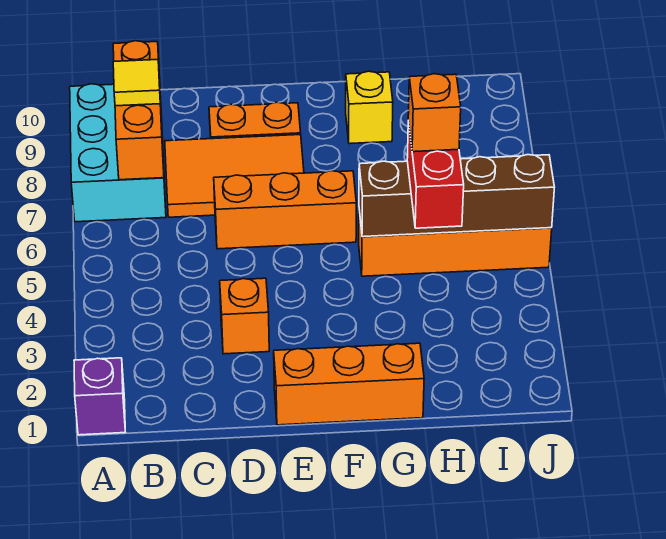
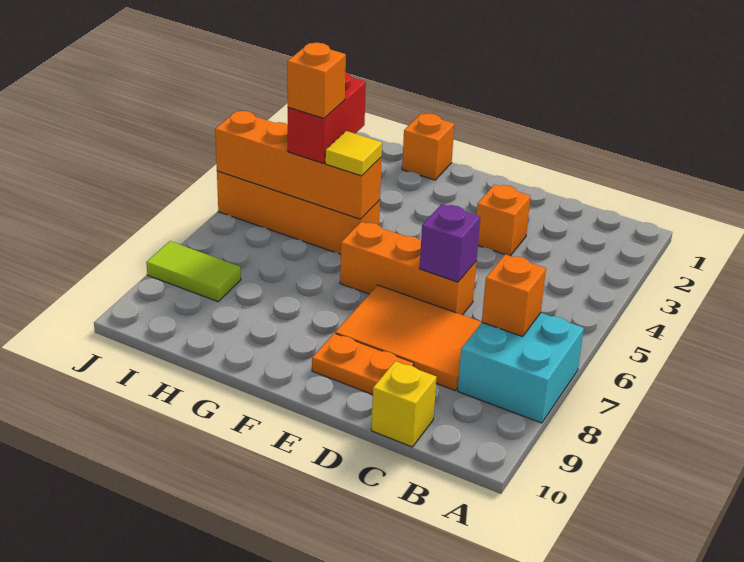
purple 1x1 brick [74,358,125,435] -> purple 1x1 brick moved to [420,204,480,282]
cyan 2x3 brick [70,84,166,222] -> cyan 2x2 brick [458,313,584,423]
orange 1x3 brick [113,41,164,180] -> orange 1x1 brick [481,255,546,337]
yellow 1x1 tile [113,60,160,106] -> yellow 1x1 tile moved to [325,131,382,176]
orange 1x3 brick [274,343,424,425] -> orange 1x1 brick [402,113,454,180]
brown 1x4 brick [359,155,554,237] -> orange 1x4 brick [215,111,382,219]
yellow 1x1 brick [346,71,393,144] -> yellow 1x1 brick moved to [371,361,436,447]
none -> lime 1x2 tile [146,241,241,302]

